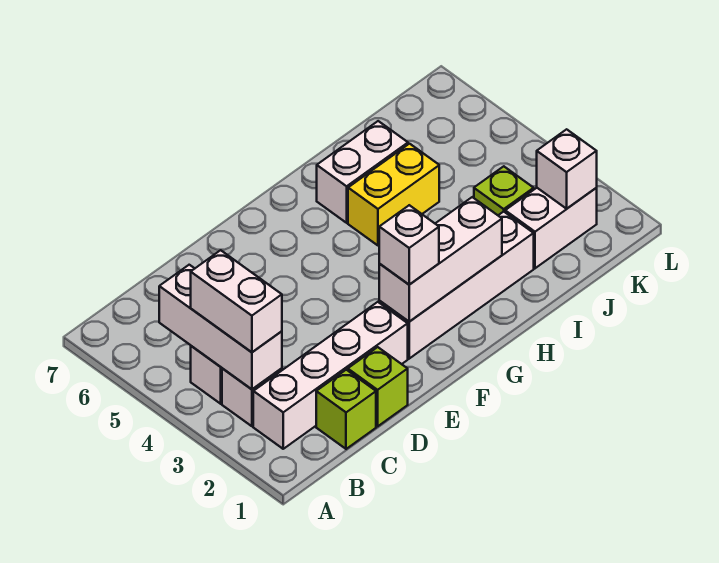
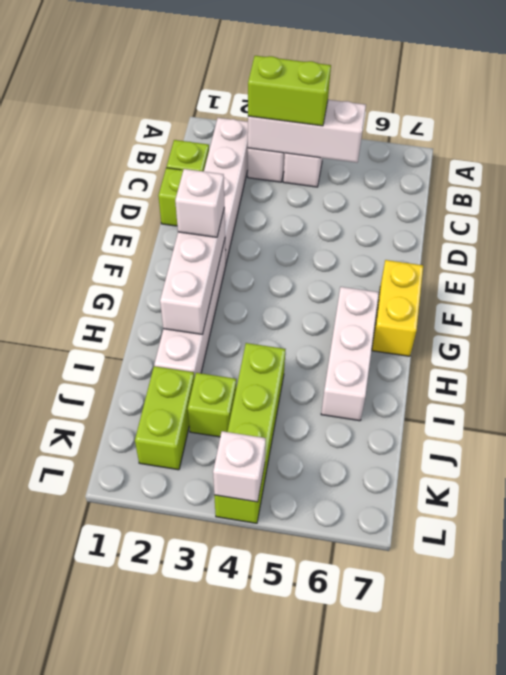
white 1x2 brick [191,250,282,352] -> lime 1x2 brick [248,56,331,126]
yellow 1x2 brick [348,144,439,245] -> yellow 1x2 brick moved to [372,260,423,356]
white 1x2 brick [317,121,408,223] -> white 1x3 brick [321,287,379,421]
none -> lime 1x4 brick [214,343,285,523]
white 1x2 brick [505,188,597,268] -> lime 1x2 brick [135,366,194,470]
white 1x1 brick [537,129,597,209] -> white 1x1 brick moved to [213,431,266,502]

